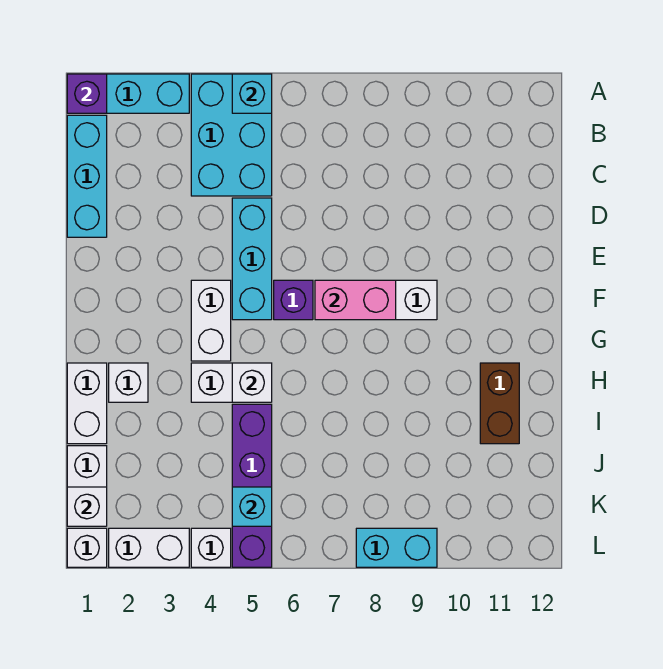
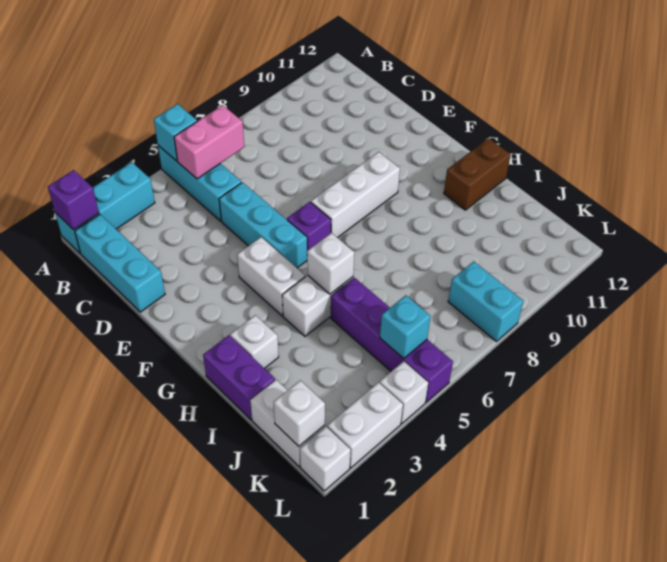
cyan 2x3 brick [191,74,272,196] -> cyan 1x3 brick [158,145,241,221]
pink 1x2 brick [315,280,396,320] -> pink 1x2 brick moved to [174,105,244,179]
white 1x2 brick [67,363,107,444] -> purple 1x2 brick [203,335,275,420]
brown 1x2 brick [480,363,519,444] -> brown 1x2 brick turned to [444,138,511,210]
cyan 1x2 brick [356,528,437,567] -> cyan 1x2 brick turned to [448,261,523,342]

